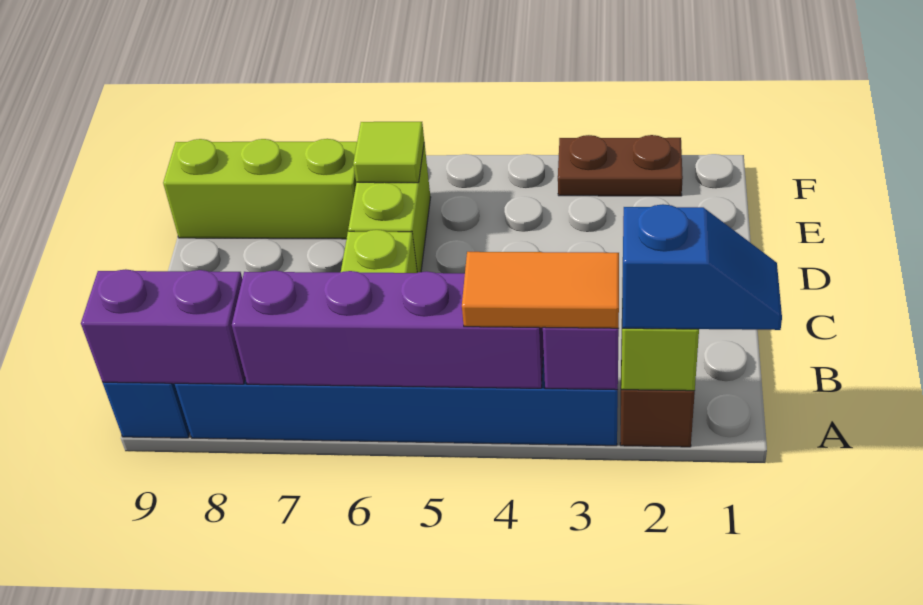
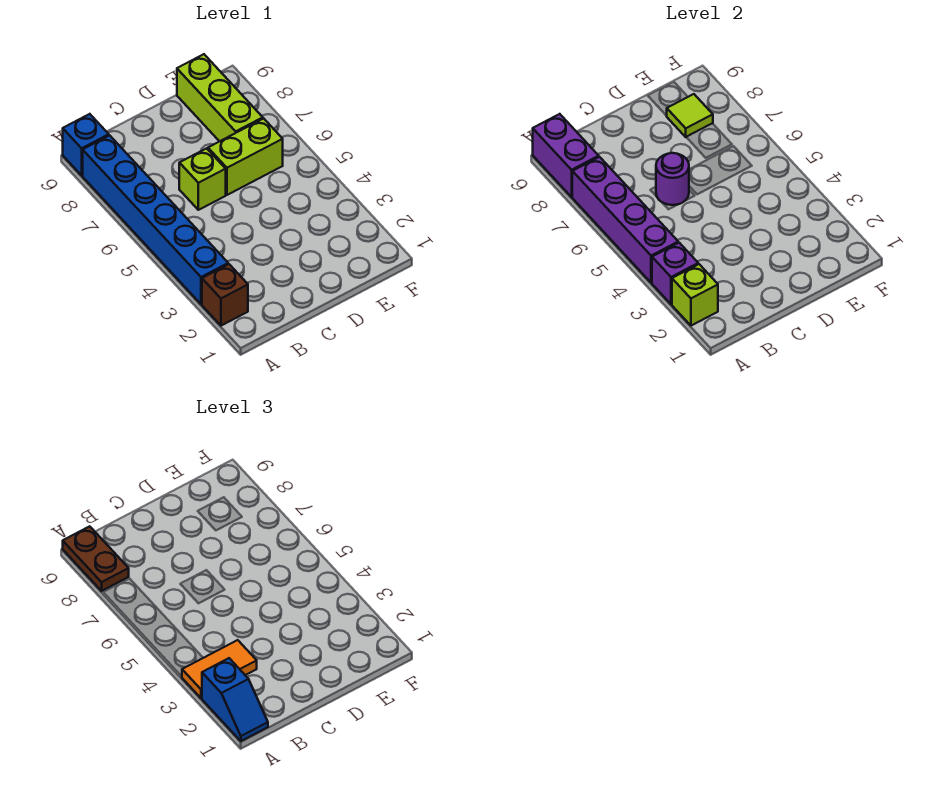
orange 1x2 tile [462,252,619,328] -> orange 1x2 tile turned to [182,640,257,698]
none -> purple 1x1 round brick [656,153,689,205]
lime 1x1 tile [353,122,424,183] -> lime 1x1 tile moved to [667,94,713,137]
brown 1x2 plate [558,135,683,196] -> brown 1x2 plate moved to [63,526,129,591]

